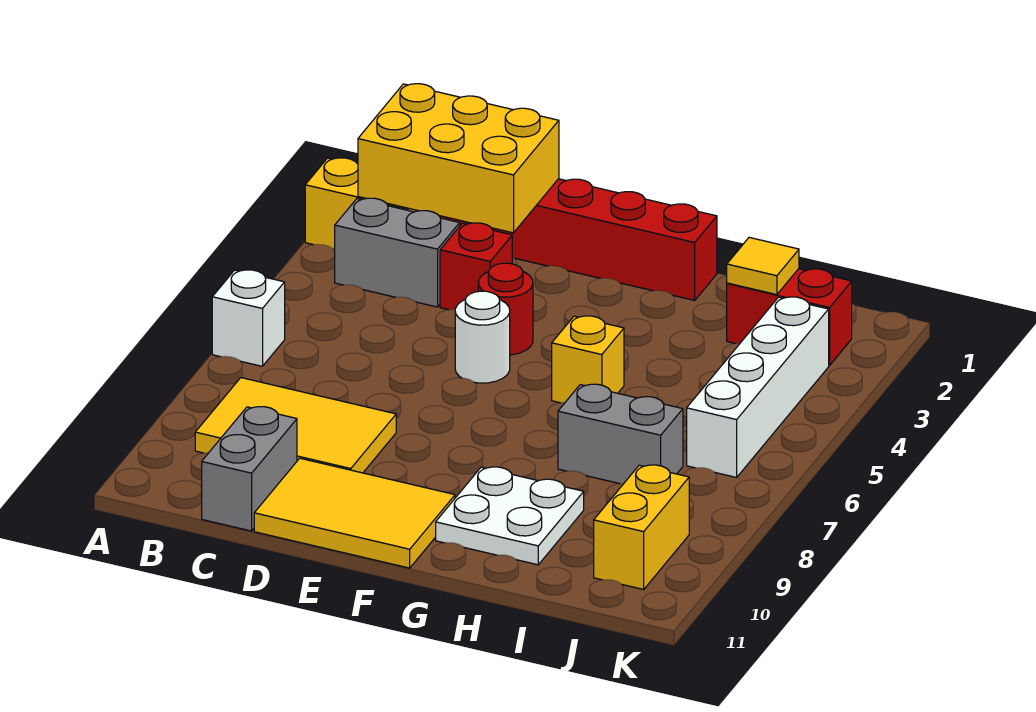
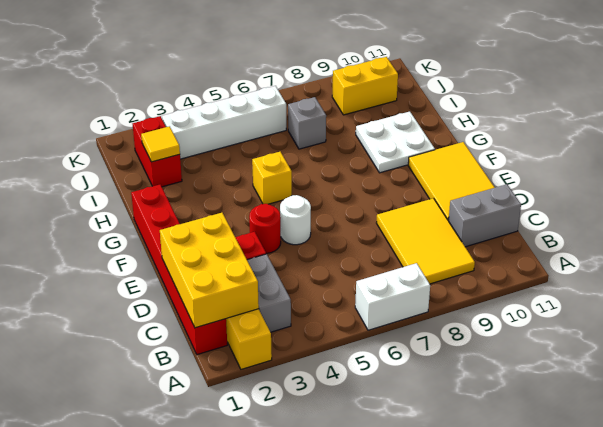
white 1x1 brick [212,270,285,366] -> white 1x2 brick [355,263,430,330]
grey 1x2 brick [558,384,683,484] -> grey 1x1 brick [288,97,326,149]

